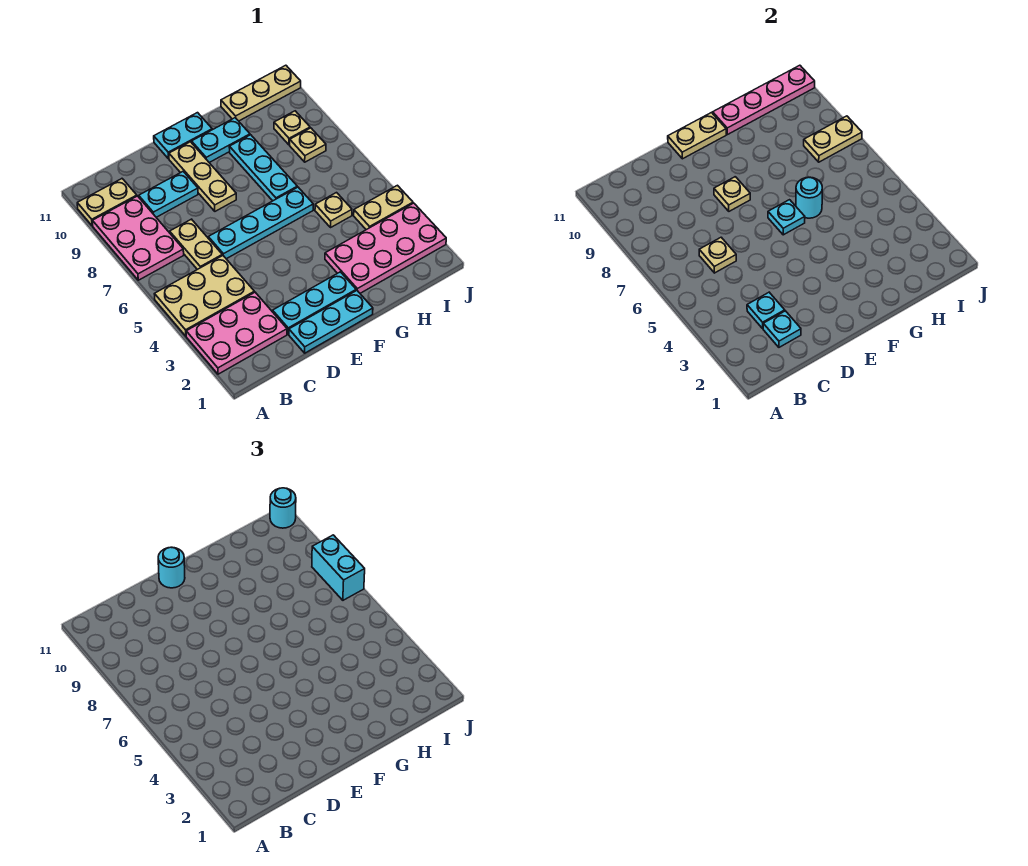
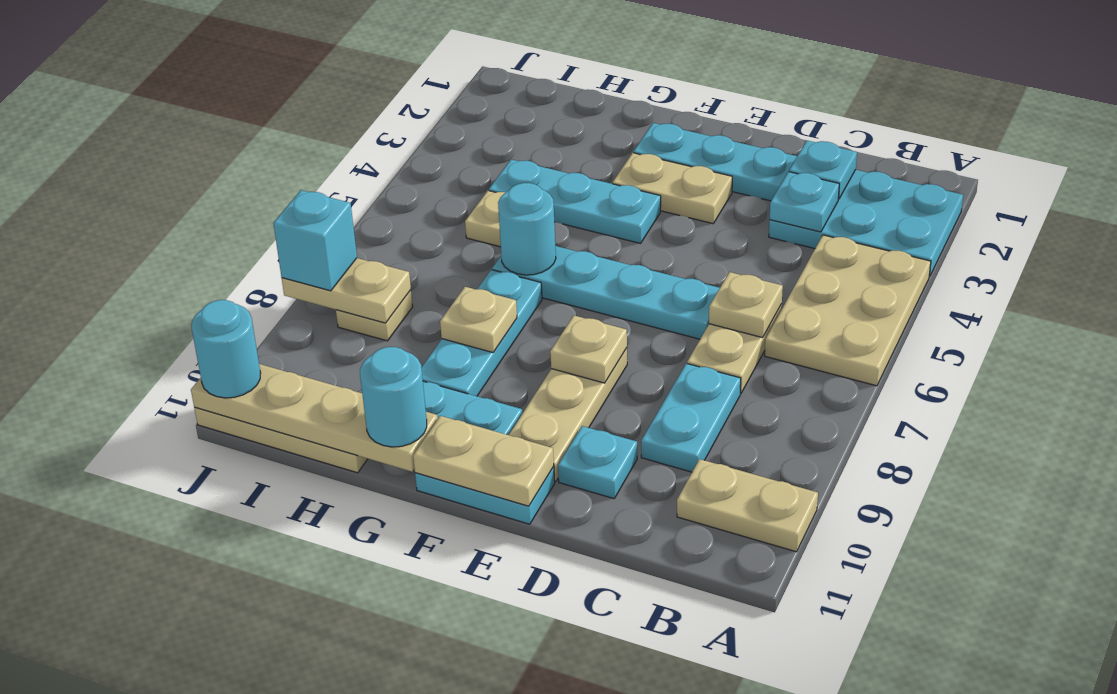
pink 2x3 plate [186,292,287,374] -> cyan 2x3 plate [769,170,963,277]
tan 2x3 plate [155,256,254,336] -> tan 2x3 plate turned to [765,235,931,386]
pink 2x3 plate [93,196,184,280] -> none
cyan 1x2 plate [139,172,198,217] -> cyan 1x2 plate turned to [641,363,741,472]
cyan 1x3 plate [289,290,373,353] -> cyan 1x3 plate moved to [489,159,661,243]
cyan 1x1 round brick [158,547,185,588] -> cyan 1x1 round brick moved to [360,347,427,447]
cyan 1x1 plate [768,200,805,235] -> cyan 1x1 plate moved to [558,426,637,499]
pink 2x4 plate [325,203,446,293] -> none
pink 1x4 plate [713,65,815,135] -> tan 1x4 plate [191,364,438,472]
tan 1x2 plate [354,185,413,230] -> tan 1x2 plate moved to [613,153,732,224]
tan 1x1 plate [274,111,310,145] -> tan 1x1 plate moved to [440,287,517,353]
cyan 1x2 brick [312,535,365,600] -> cyan 1x1 brick [273,190,357,291]

